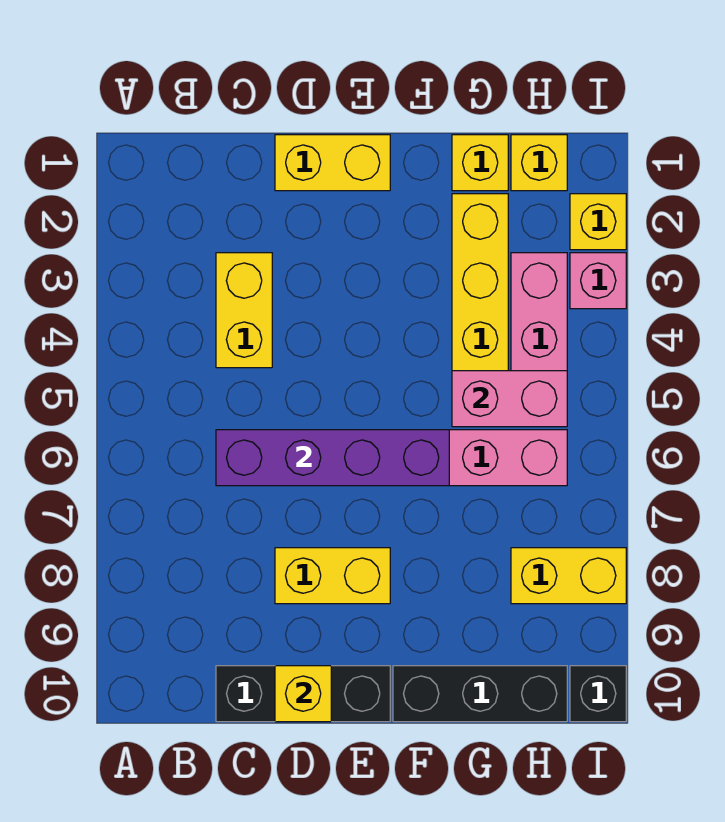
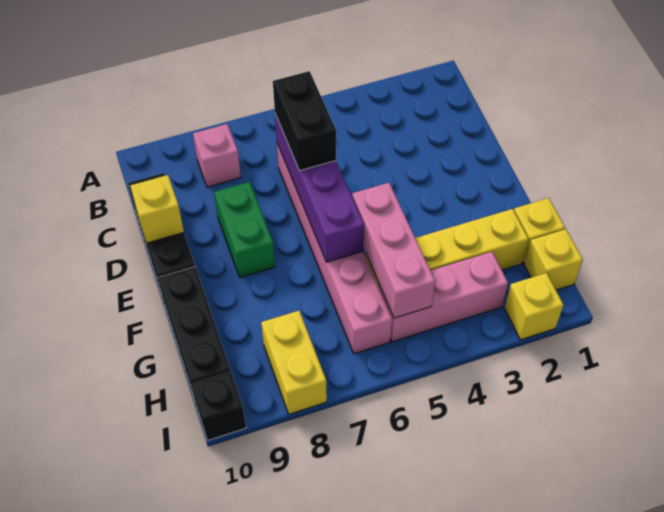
yellow 1x2 brick [216,253,272,368] -> none
none -> black 1x2 brick [273,71,336,171]
yellow 1x2 brick [275,135,390,191] -> none
yellow 1x2 brick [275,548,390,604] -> green 1x2 brick [214,182,275,278]
pink 1x2 brick [452,371,567,427] -> pink 1x3 brick [352,183,435,318]
pink 1x1 brick [570,253,626,309] -> pink 1x1 brick moved to [193,124,241,187]

